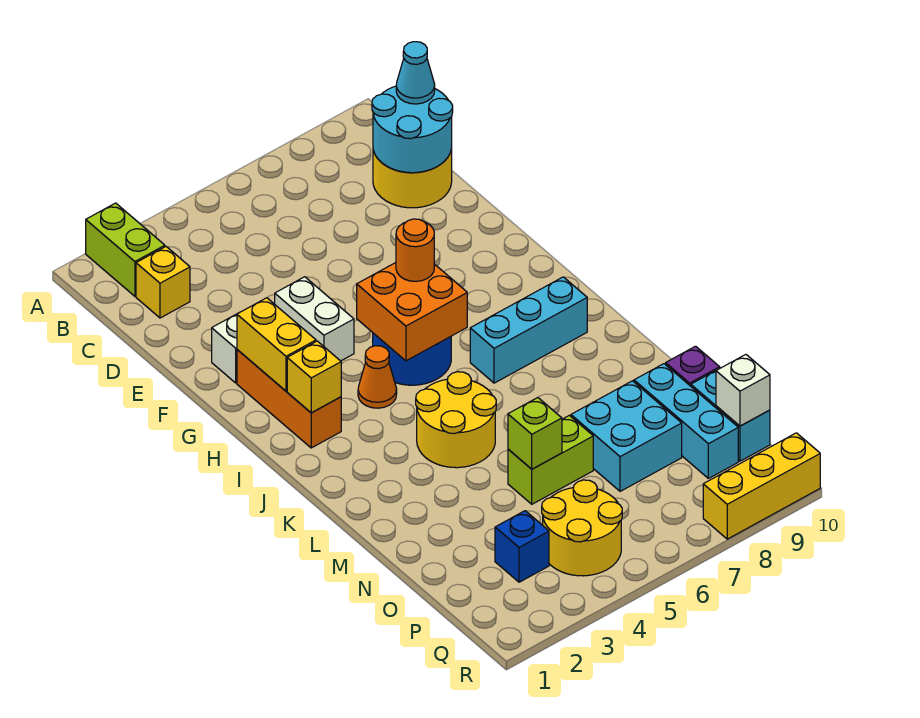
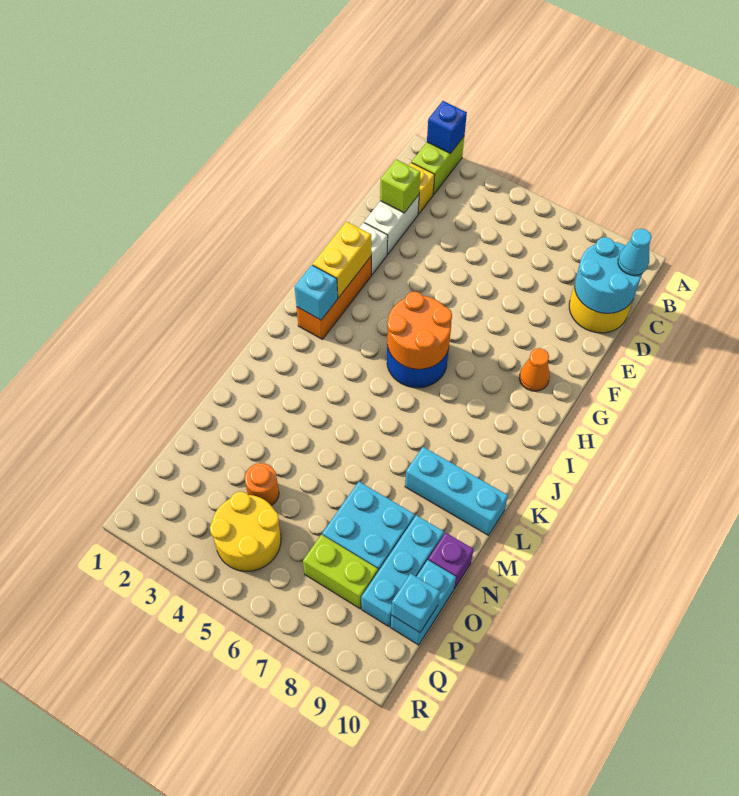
white 1x2 brick [275,277,354,361] -> white 1x2 brick moved to [364,195,419,254]
orange 2x2 brick [357,263,467,361] -> orange 2x2 round brick [387,292,452,369]
orange 1x1 round brick [396,219,434,281] -> orange 1x1 round brick moved to [244,463,279,505]
yellow 1x1 brick [287,341,341,413] -> cyan 1x1 brick [295,265,338,320]
orange 1x1 cone [358,346,397,408] -> orange 1x1 cone moved to [519,348,550,391]
cyan 1x3 brick [470,277,587,383] -> cyan 1x3 brick moved to [405,447,508,535]
yellow 2x2 round brick [416,372,496,468] -> none
lime 1x2 brick [508,415,593,504] -> lime 1x2 brick moved to [303,535,378,609]
lime 1x1 brick [508,398,562,469] -> lime 1x1 brick moved to [380,159,420,213]
blue 1x1 brick [495,511,549,582] -> blue 1x1 brick moved to [427,101,467,153]
white 1x1 brick [716,355,770,426] -> cyan 1x1 brick [391,574,440,632]
yellow 1x3 brick [703,433,820,539] -> none

